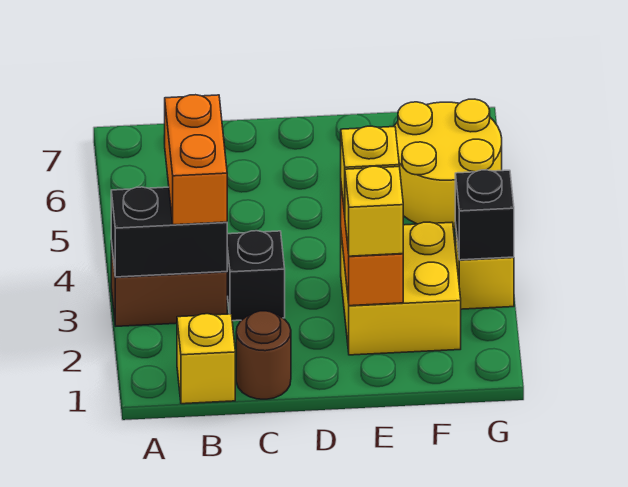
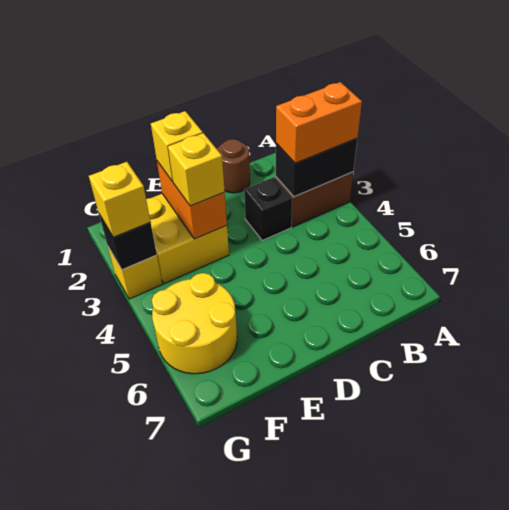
yellow 1x1 brick [177,314,235,404] -> yellow 1x1 brick moved to [89,162,150,237]
orange 1x2 brick [165,95,227,225] -> orange 1x2 brick turned to [276,82,362,163]

